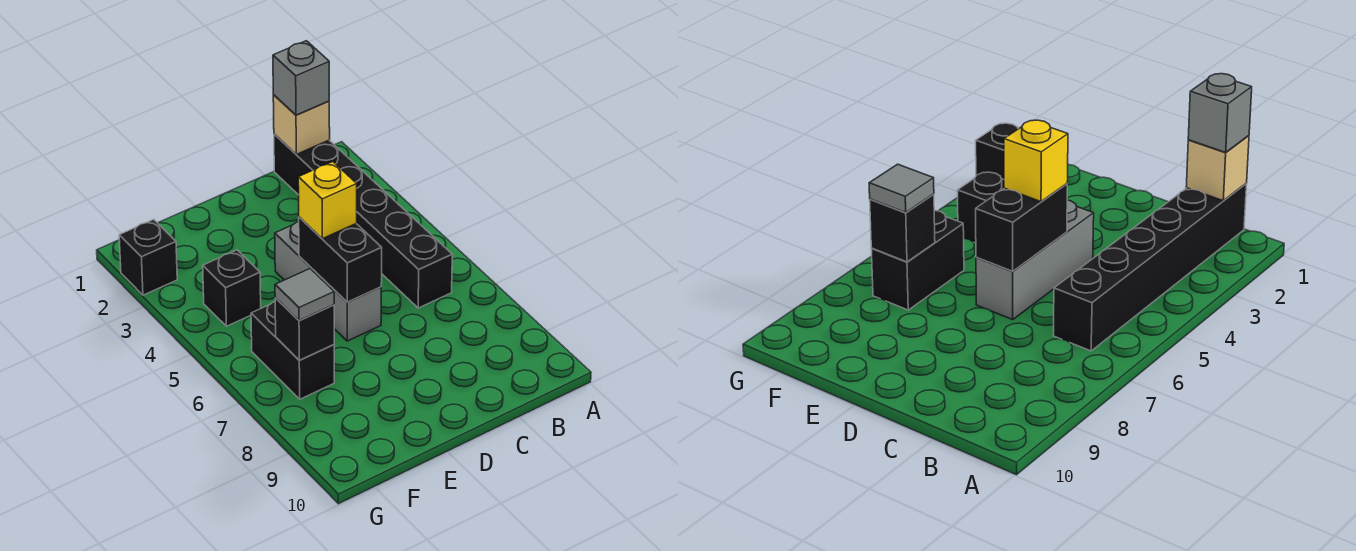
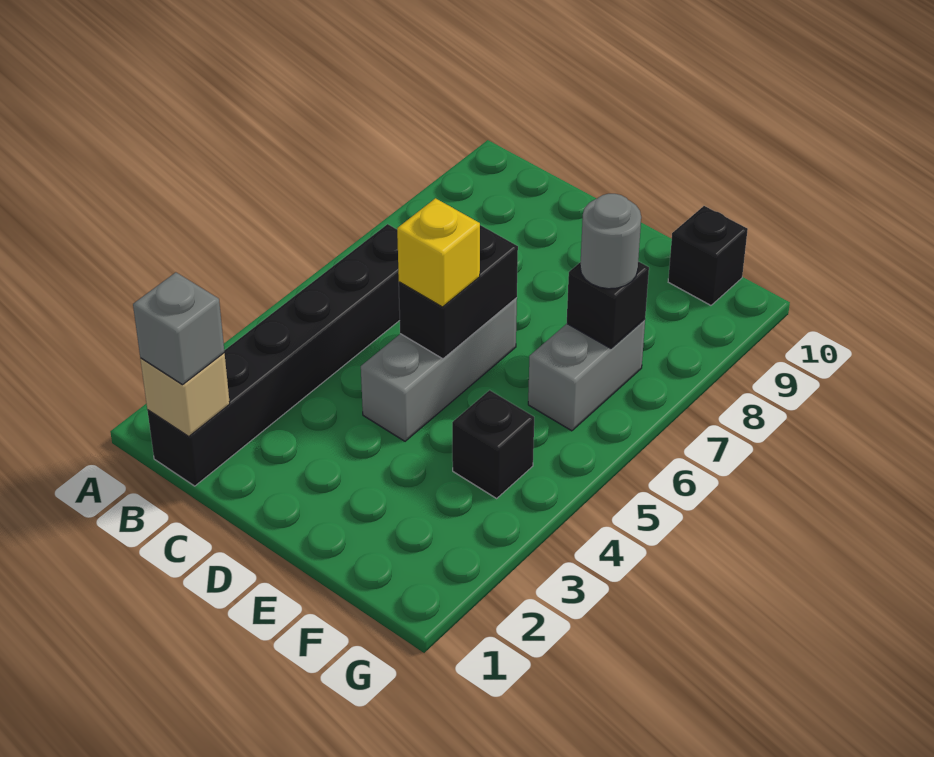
black 1x2 brick [251,302,334,399] -> grey 1x2 brick [528,319,645,431]
grey 1x1 tile [275,269,334,321] -> grey 1x1 round brick [580,194,641,289]
black 1x1 brick [119,220,177,295] -> black 1x1 brick moved to [668,206,748,305]

